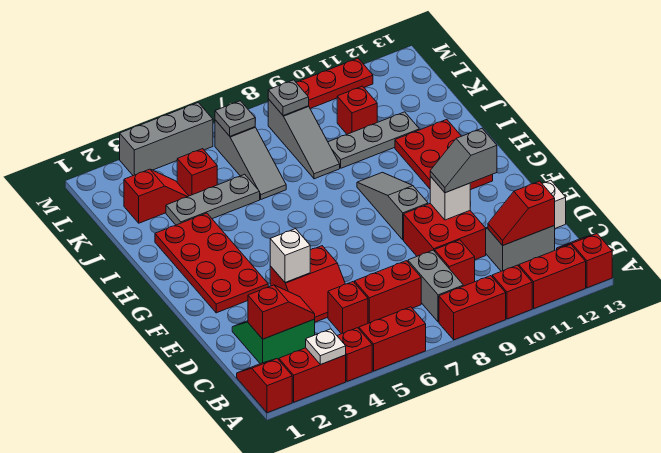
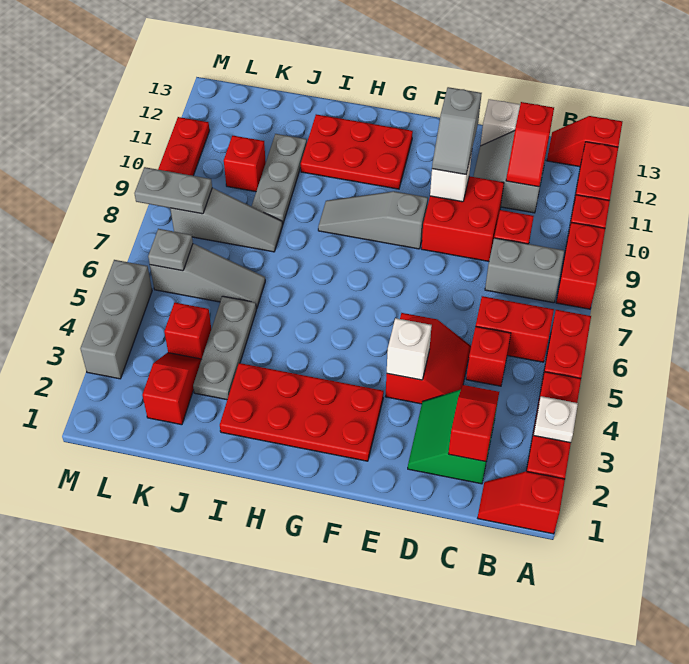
red 1x2 brick [355,261,421,323] -> red 1x2 brick turned to [476,296,554,362]
grey 1x1 plate [268,80,309,116] -> grey 1x2 plate [134,167,212,214]

